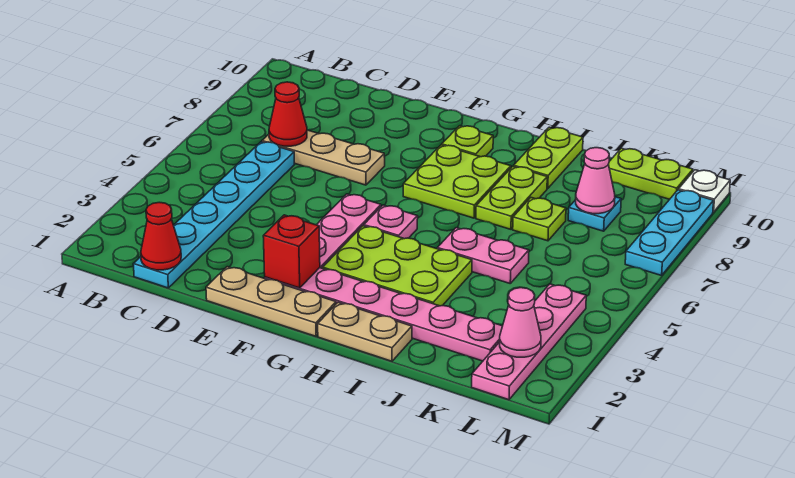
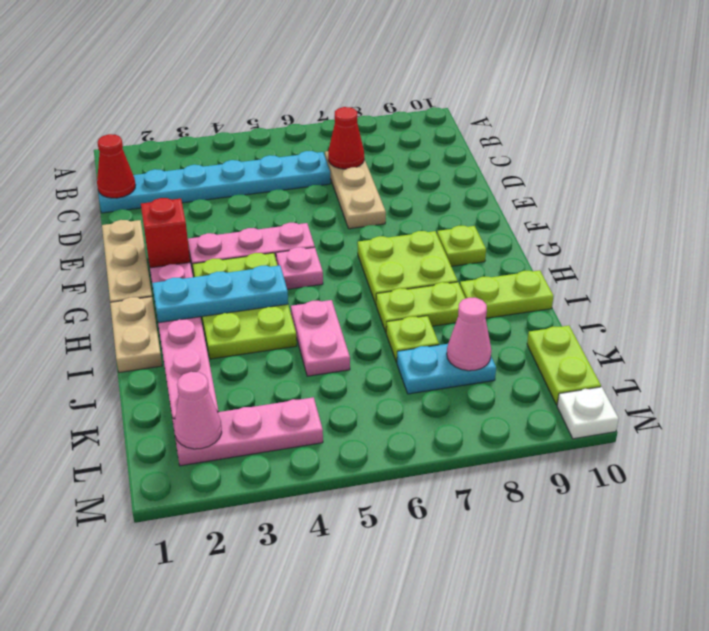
cyan 1x1 plate [568,197,621,231] -> cyan 1x2 plate [397,344,496,394]
pink 1x4 plate [472,284,586,400] -> pink 1x3 plate [173,397,323,466]
cyan 1x3 plate [625,190,714,276] -> cyan 1x3 plate moved to [152,265,288,323]

